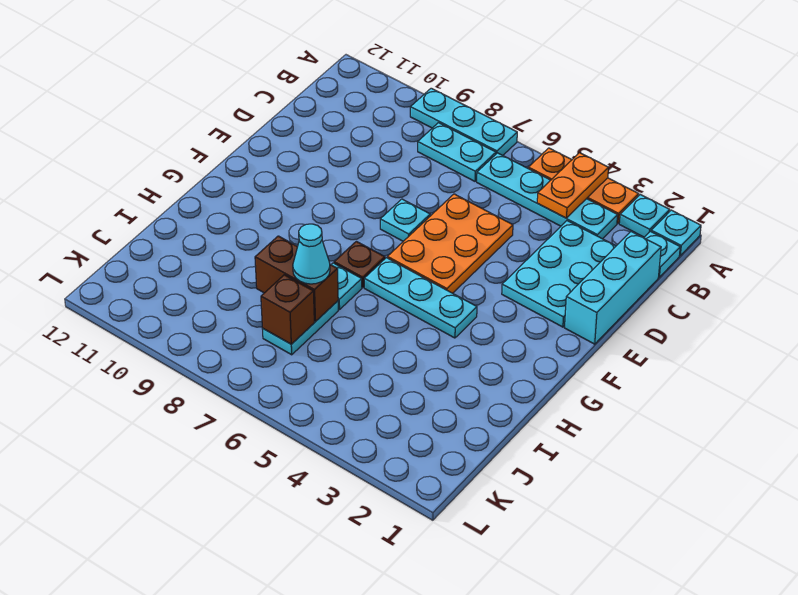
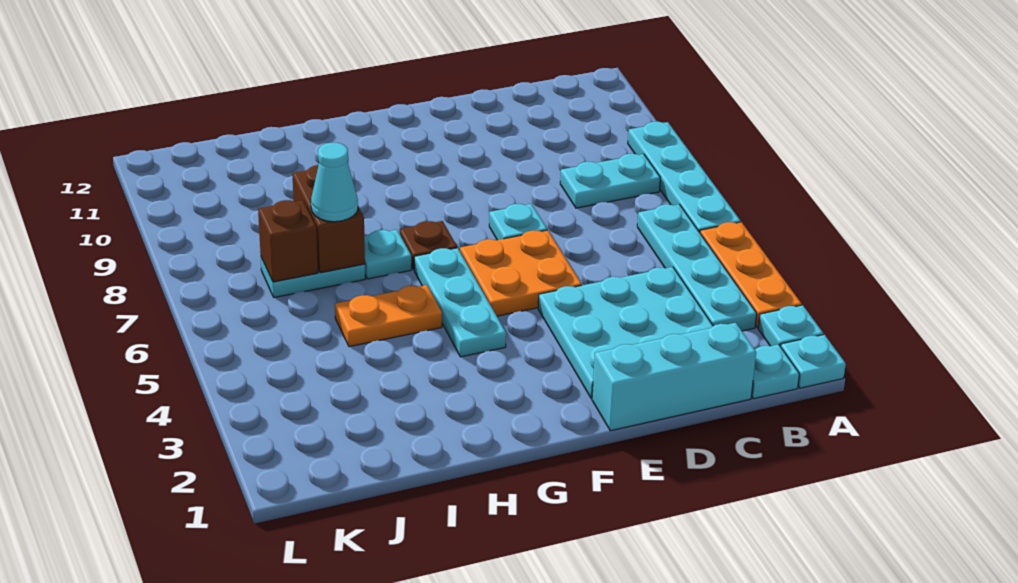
orange 1x2 plate [537,153,608,218] -> orange 1x2 plate moved to [335,285,442,347]
cyan 1x3 plate [410,88,517,155] -> cyan 1x4 plate [628,122,741,232]
cyan 1x2 plate [418,123,496,181] -> cyan 1x2 plate turned to [560,154,660,208]
cyan 2x3 plate [502,221,616,327] -> cyan 3x3 plate [538,267,713,399]
orange 2x3 plate [387,194,513,293] -> orange 2x2 plate [460,230,582,316]

